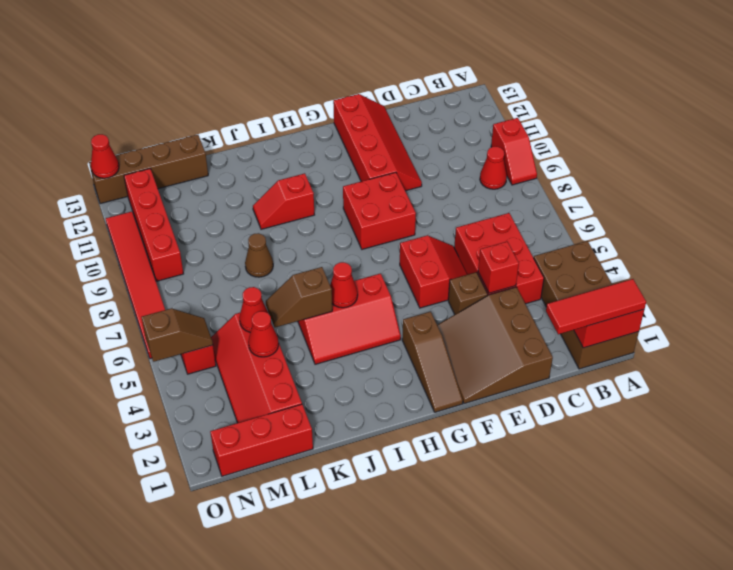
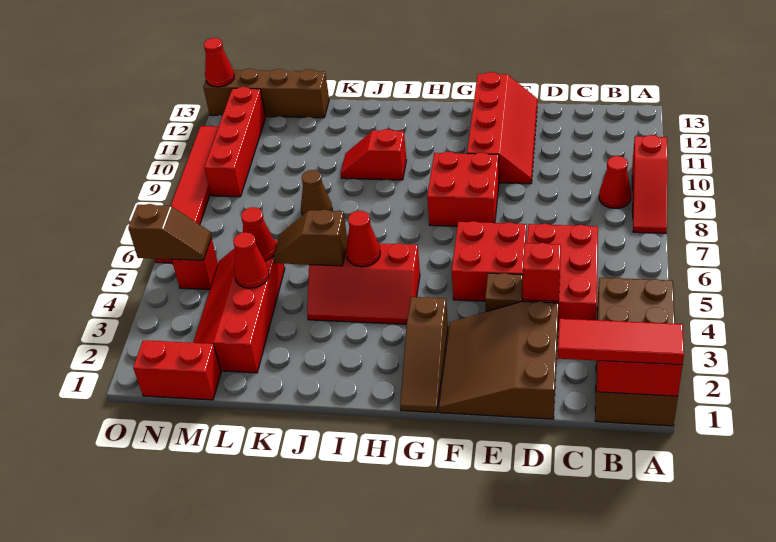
red 1x2 slope [491,118,537,185] -> red 1x3 slope [632,135,668,233]
red 2x2 slope [400,235,467,308] -> red 2x2 brick [452,221,527,301]
red 1x3 brick [210,404,313,476] -> red 1x2 brick [133,340,221,400]

